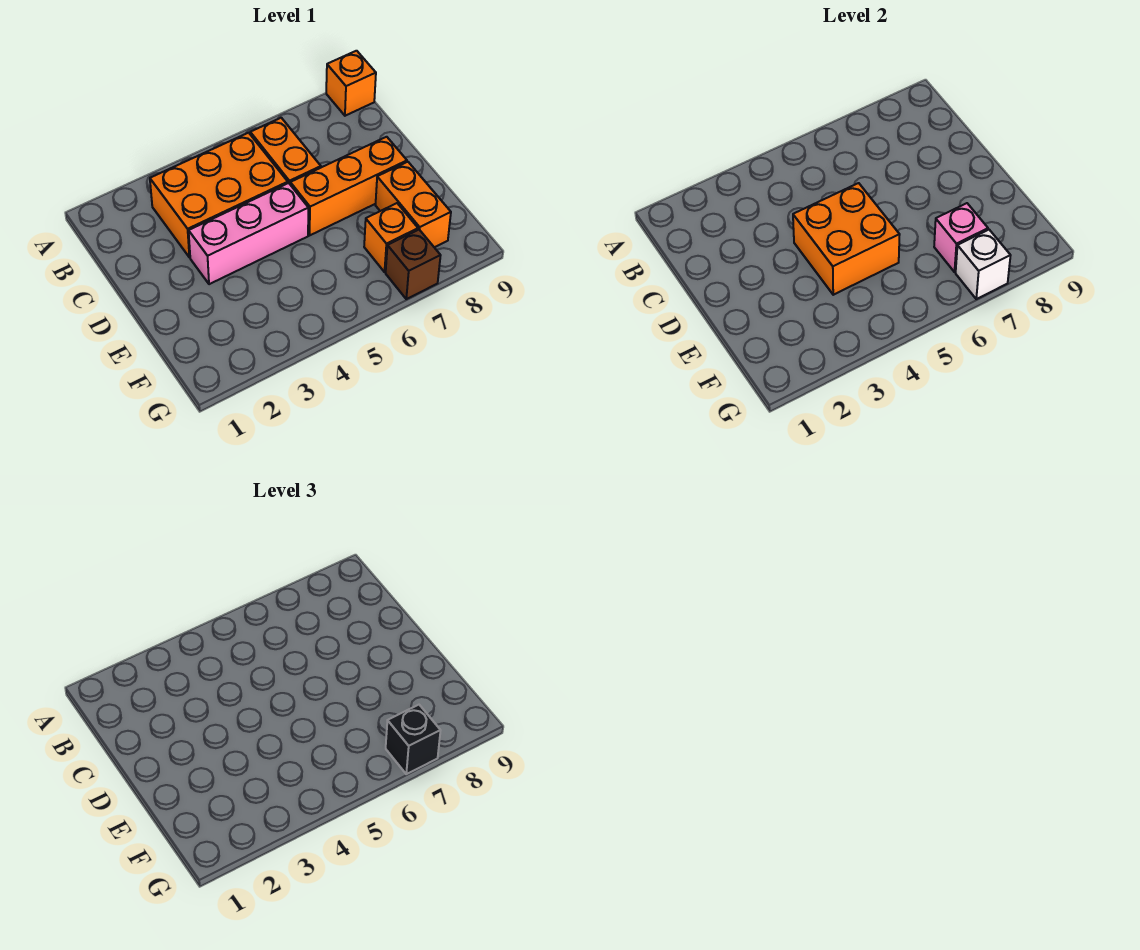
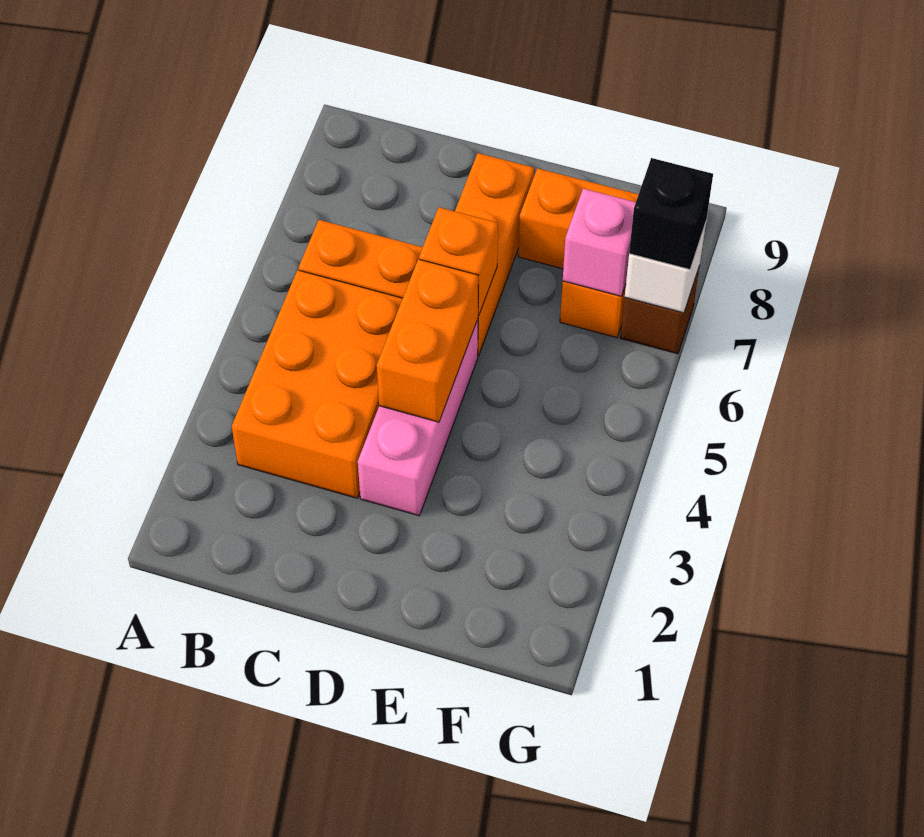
orange 1x1 brick [326,51,376,116] -> orange 1x1 brick moved to [419,207,498,315]
orange 2x2 brick [793,183,900,295] -> orange 1x2 brick [377,259,478,422]

